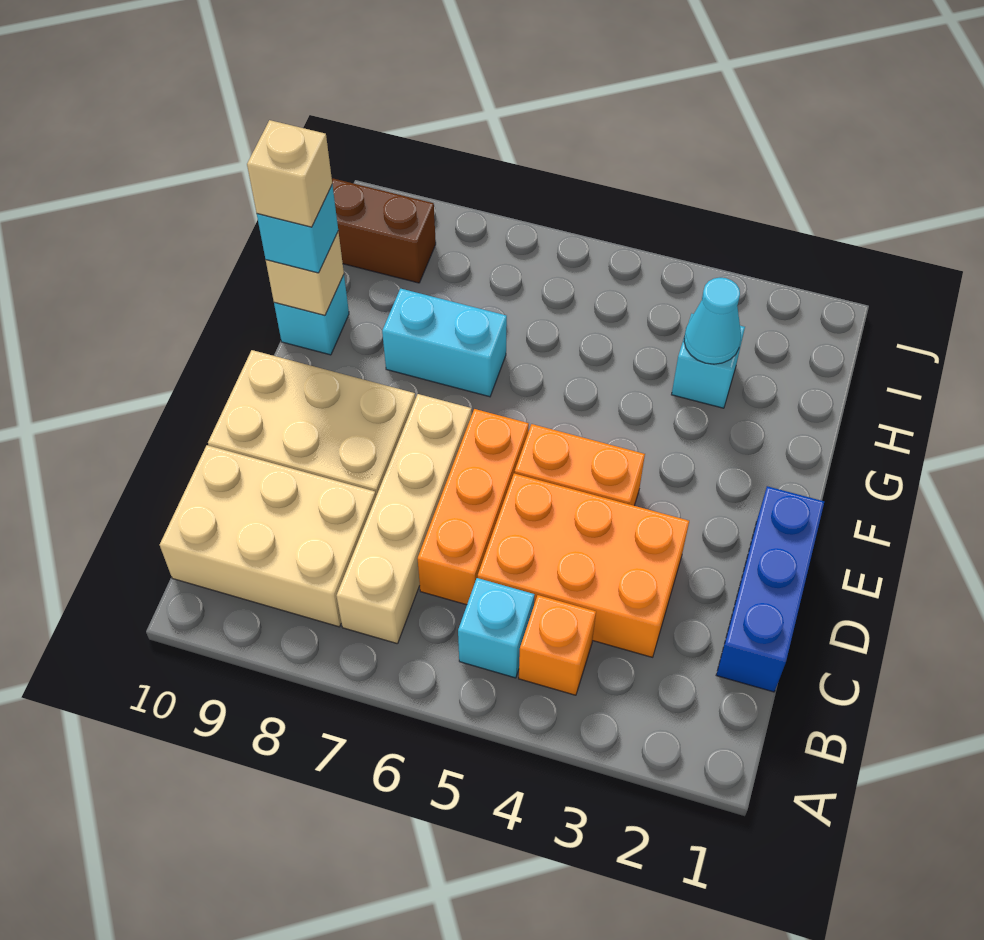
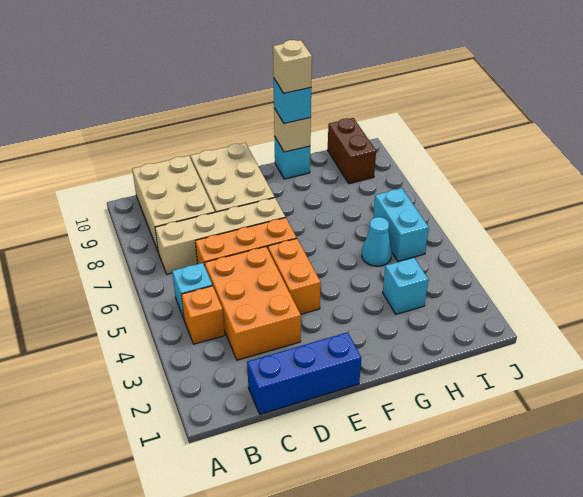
cyan 1x2 brick [382,288,507,397] -> cyan 1x2 brick moved to [373,188,429,261]
cyan 1x1 cone [684,277,741,364] -> cyan 1x1 cone moved to [362,217,392,266]

